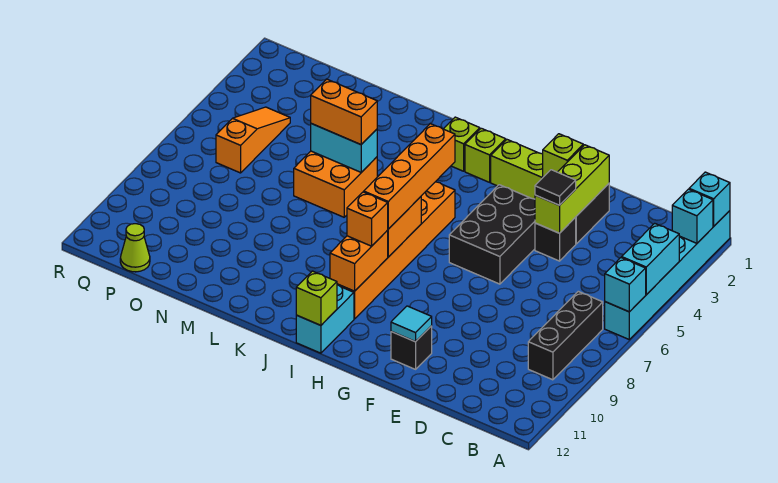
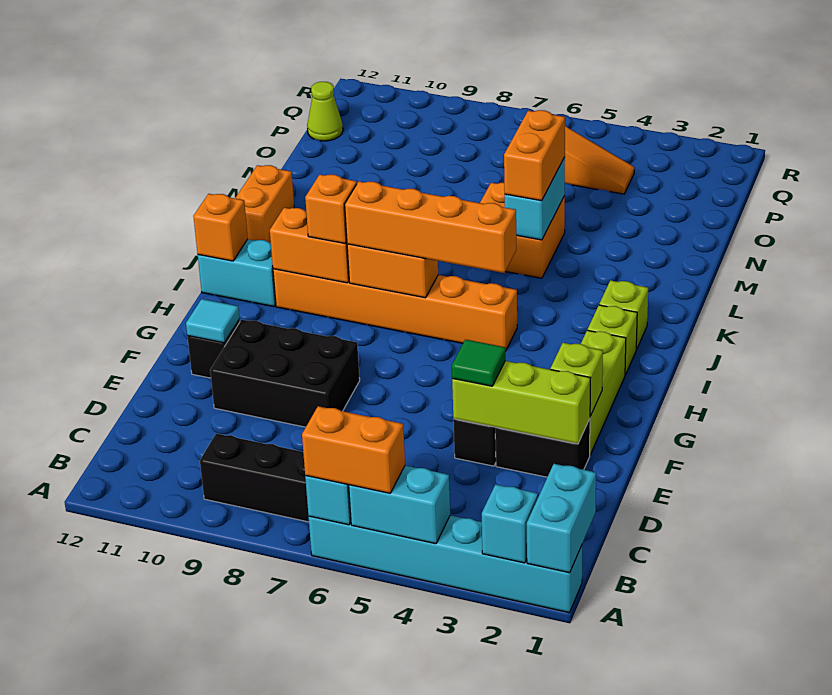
cyan 1x1 brick [689,172,730,226] -> cyan 1x2 brick [527,464,596,573]
none -> orange 1x2 brick [302,406,405,493]
black 1x1 tile [535,170,576,205] -> green 1x1 tile [452,339,505,386]
black 2x3 brick [449,185,535,284] -> black 2x3 brick moved to [210,320,360,427]
lime 1x1 brick [296,271,337,325] -> orange 1x1 brick [193,194,248,261]
none -> orange 1x2 brick [235,165,294,243]

